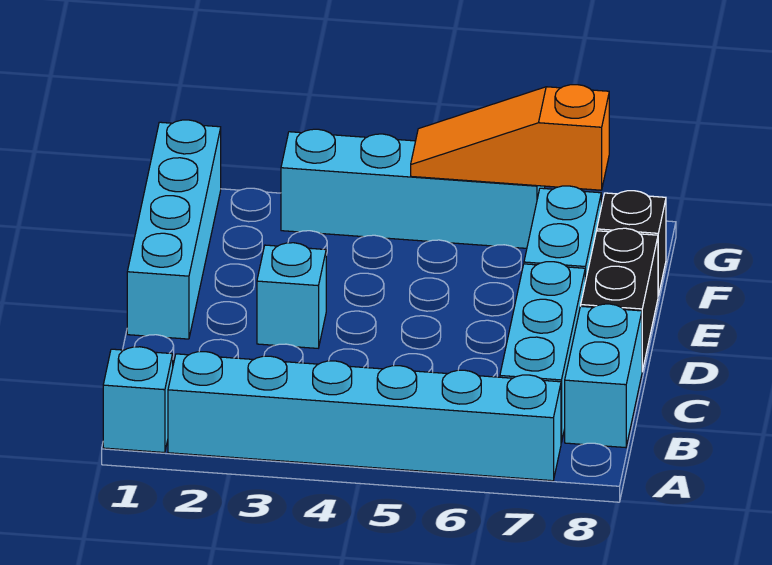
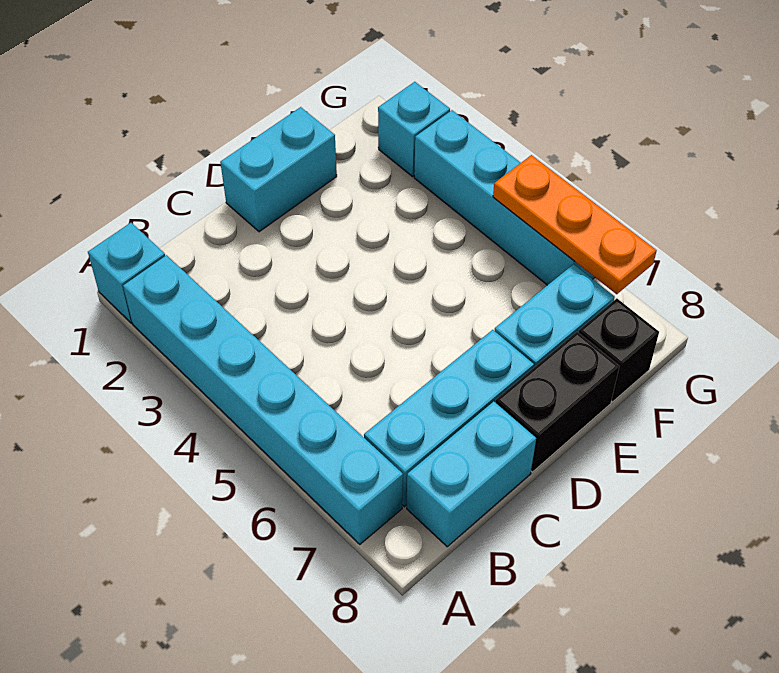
cyan 1x4 brick [127,120,221,339] -> cyan 1x2 brick [220,107,337,232]
cyan 1x1 brick [257,243,326,348] -> cyan 1x1 brick moved to [378,82,450,176]
orange 1x3 slope [411,85,609,190] -> orange 1x3 plate [493,155,657,294]

